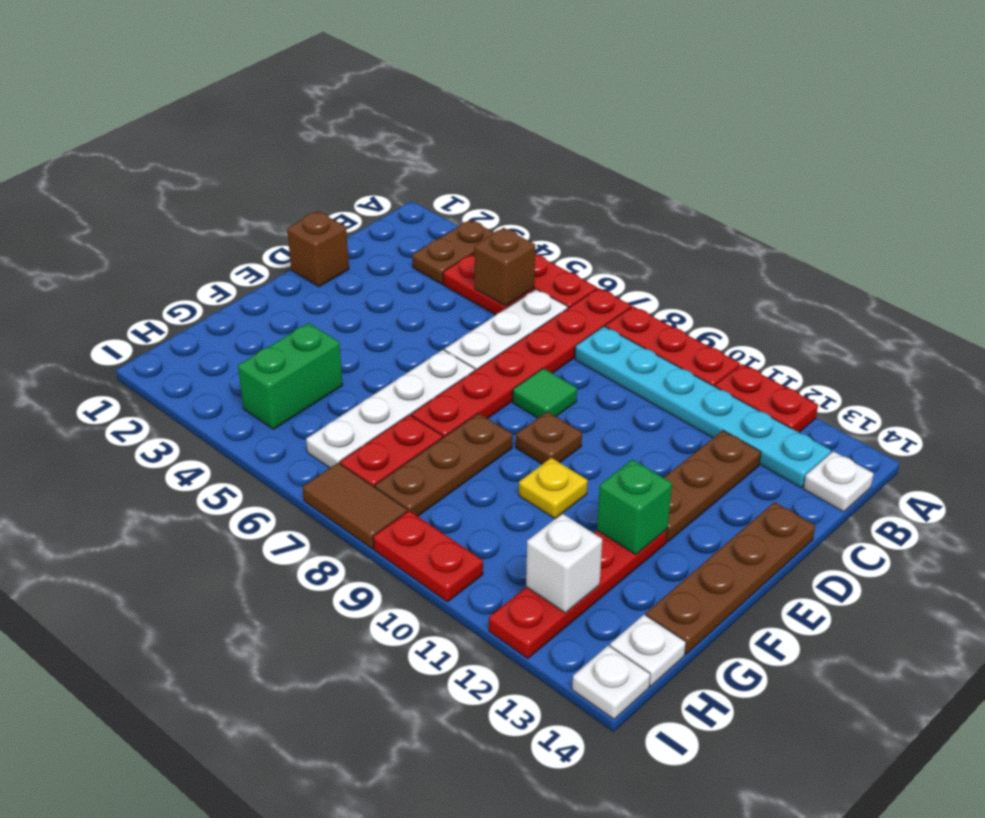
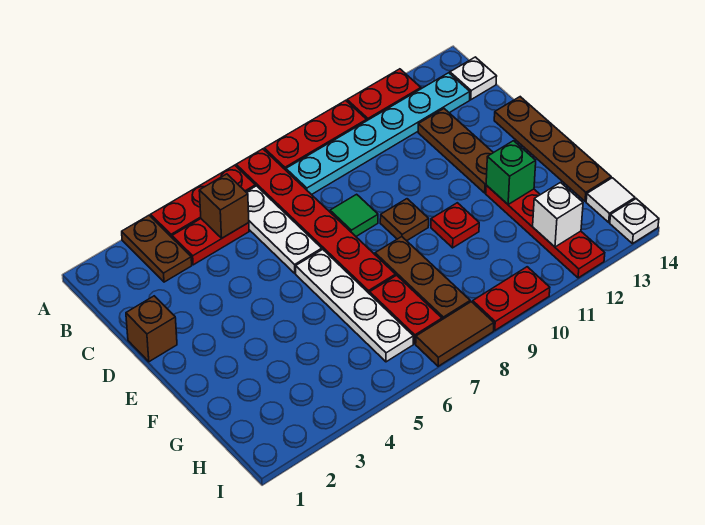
yellow 1x1 plate [519,458,588,519] -> red 1x1 plate [431,203,479,248]
green 1x2 brick [238,323,343,429] -> none
white 1x1 plate [610,615,686,686] -> white 1x1 tile [586,178,635,222]

